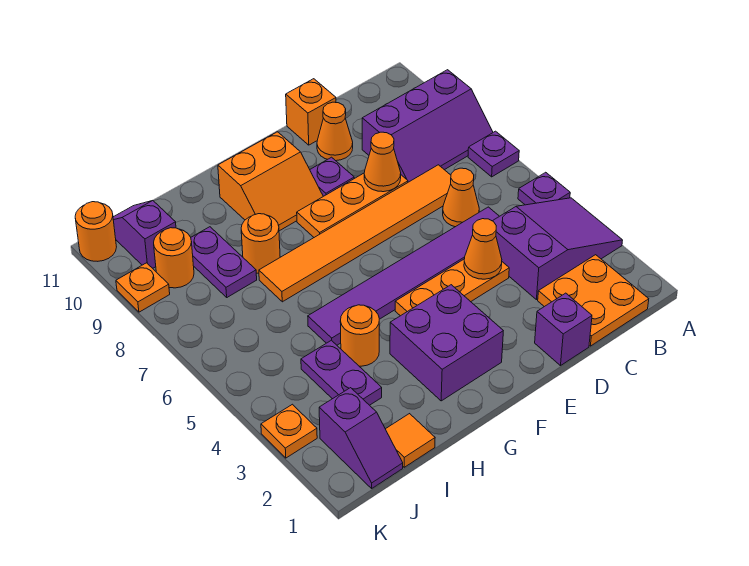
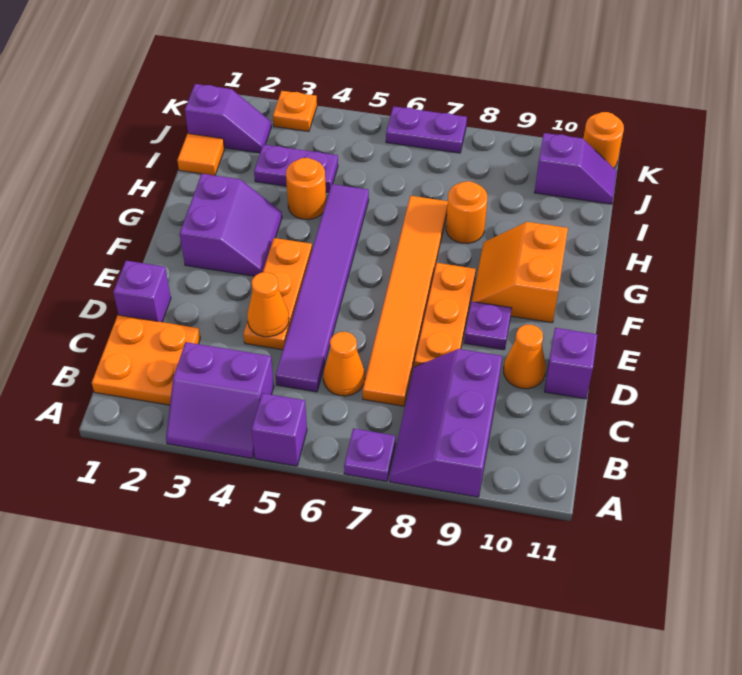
purple 2x3 slope [493,198,623,300] -> purple 2x2 slope [166,342,274,458]
purple 1x1 plate [518,172,570,205] -> purple 1x1 brick [251,393,307,466]
orange 1x1 cone [364,132,401,192] -> none
orange 1x1 brick [286,79,336,145] -> purple 1x1 brick [545,328,597,399]
purple 2x2 brick [390,285,503,401] -> purple 2x2 slope [180,174,282,276]
purple 1x2 plate [191,227,257,297] -> purple 1x2 plate moved to [386,106,467,153]
purple 1x2 slope [319,388,403,488] -> purple 1x2 slope turned to [185,84,271,153]
orange 1x1 round brick [154,228,194,288] -> none
orange 1x1 plate [116,263,170,312] -> none

